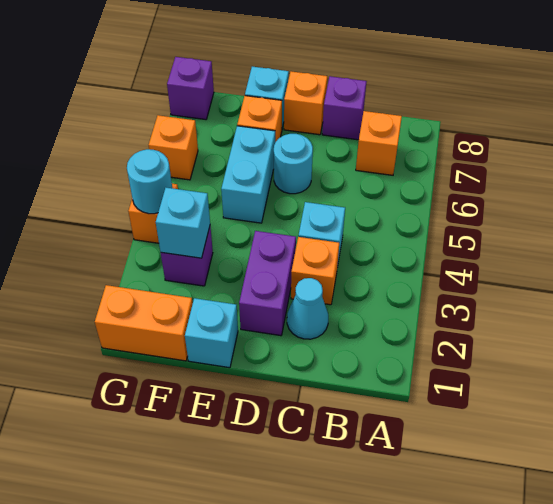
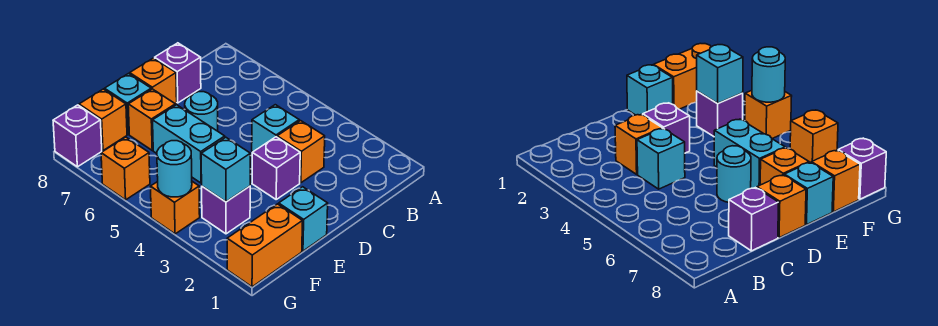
orange 1x1 brick [356,111,402,175] -> orange 1x1 brick moved to [79,89,127,150]
cyan 1x1 cone [287,278,328,339] -> none
purple 1x2 brick [239,231,296,336] -> purple 1x1 brick [252,137,300,199]

